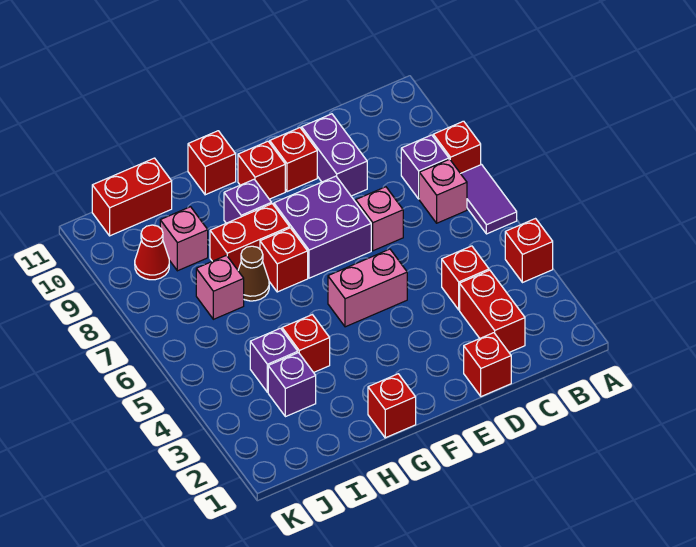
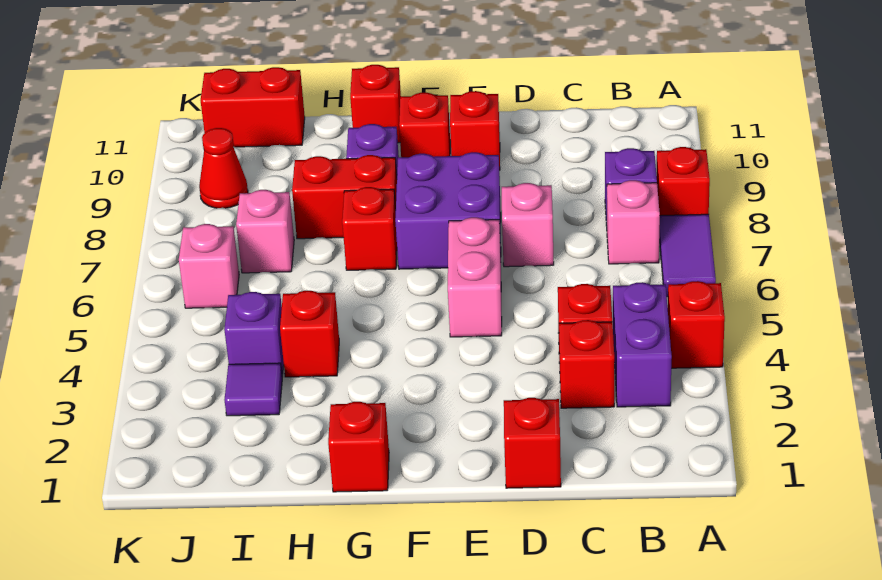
red 1x2 brick [460,270,525,352] -> red 1x1 brick [559,320,614,408]
purple 1x2 brick [302,114,367,196] -> purple 1x2 brick moved to [613,282,672,407]
pink 1x2 brick [328,249,407,327] -> pink 1x2 brick turned to [448,217,502,337]
brown 1x1 cone [238,246,269,301] -> none
purple 1x1 brick [268,353,316,417] -> purple 1x1 tile [224,363,282,416]
pink 1x1 brick [160,207,208,271] -> pink 1x1 brick moved to [179,224,239,308]

